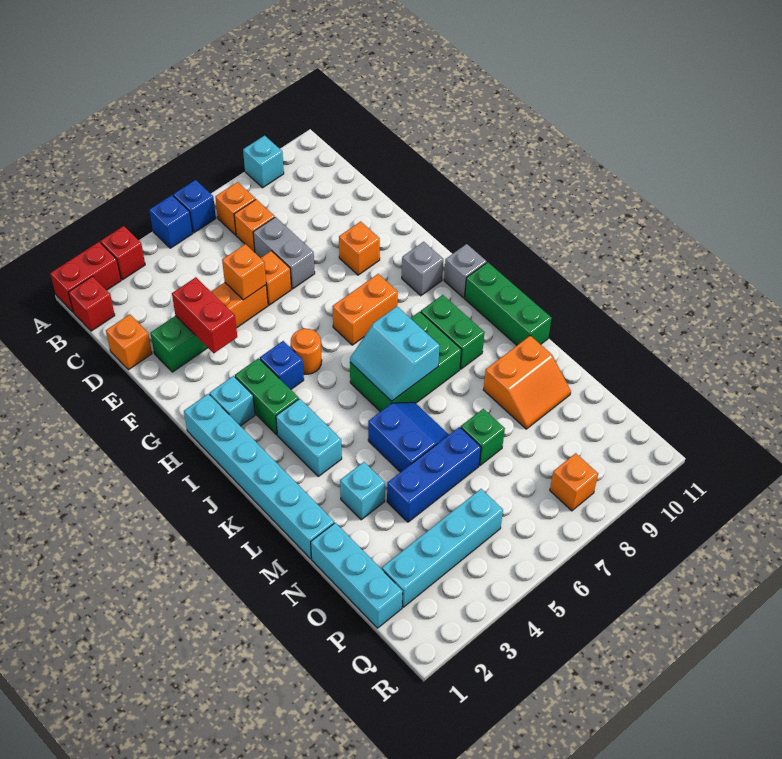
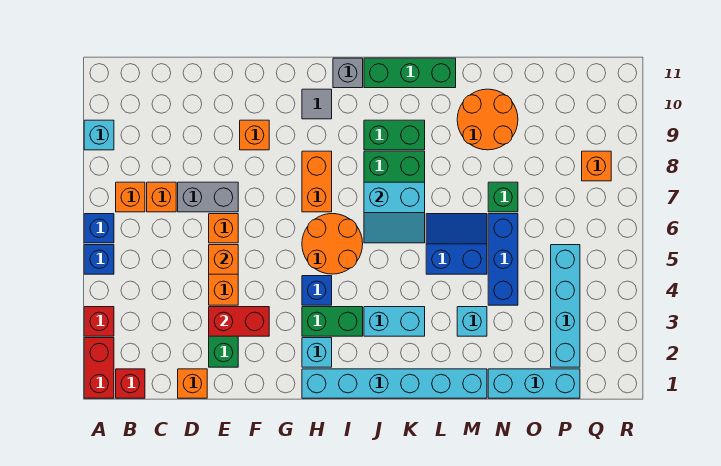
orange 1x1 round brick [291,329,322,374] -> orange 2x2 round brick [302,214,363,274]
grey 1x1 brick [402,242,443,296] -> grey 1x1 tile [302,89,332,119]
orange 2x2 slope [483,336,571,429] -> orange 2x2 round brick [457,89,518,150]

